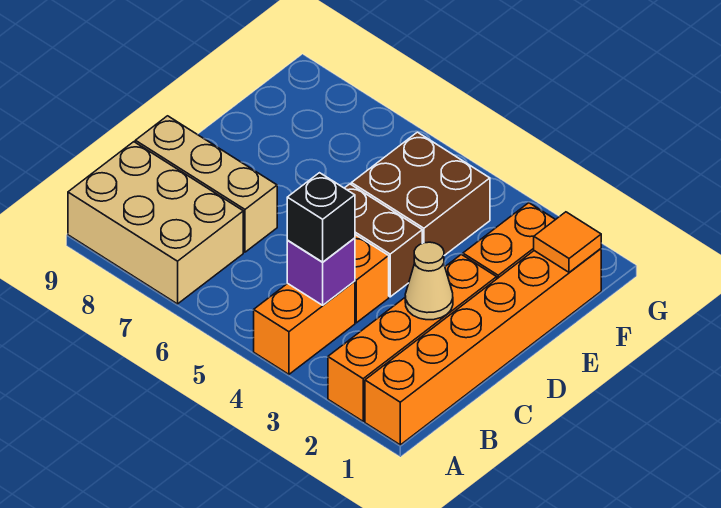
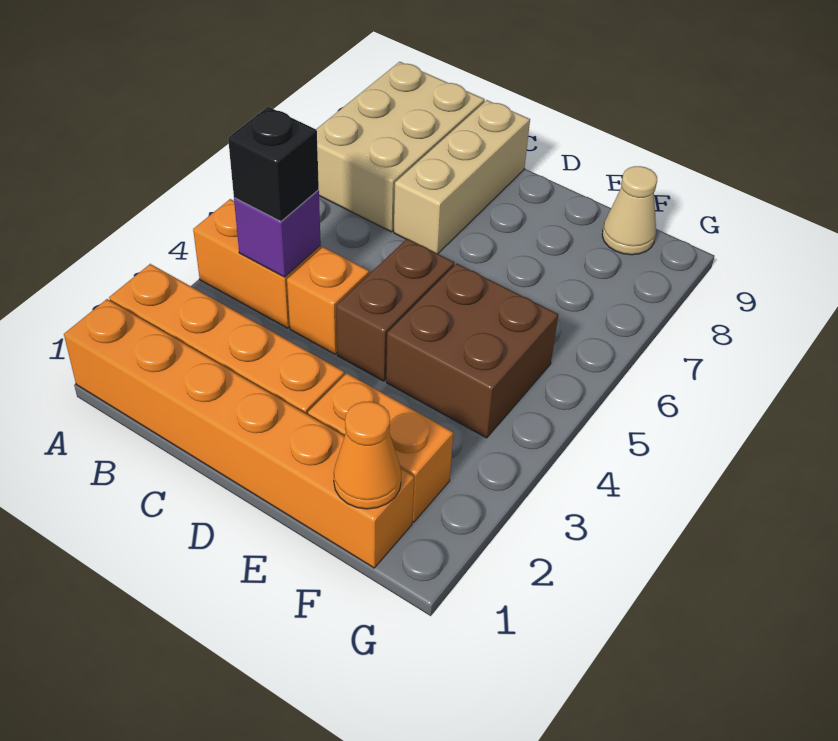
tan 1x1 cone [405,242,453,320] -> tan 1x1 cone moved to [602,166,657,255]
orange 1x1 tile [534,212,601,272] -> orange 1x1 cone [334,401,401,509]

